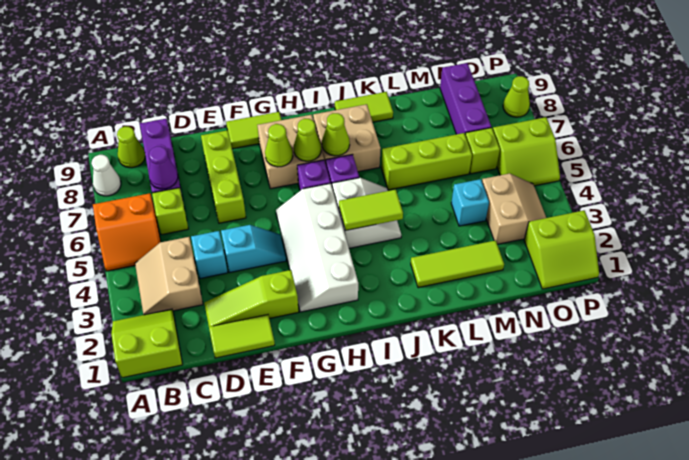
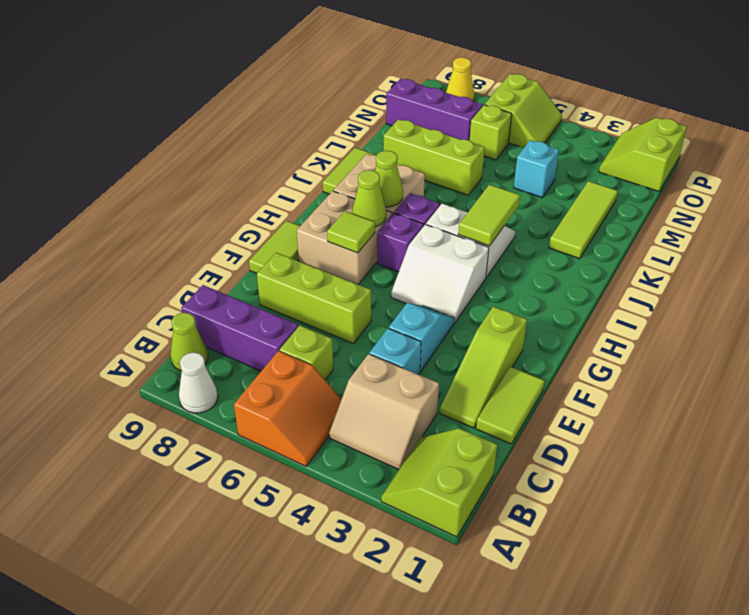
purple 1x1 cone [149,146,178,189] -> none
white 2x4 slope [276,183,358,312] -> white 2x2 slope [391,224,489,322]
lime 1x1 cone [265,124,293,167] -> lime 1x1 tile [327,211,375,253]
lime 1x3 brick [381,133,472,190] -> lime 1x3 brick turned to [384,119,485,195]
tan 2x2 slope [482,173,546,244] -> none
lime 2x2 slope [524,211,599,289] -> lime 2x2 slope turned to [599,117,687,191]
lime 1x1 cone [503,76,530,117] -> yellow 1x1 cone [446,57,474,101]

